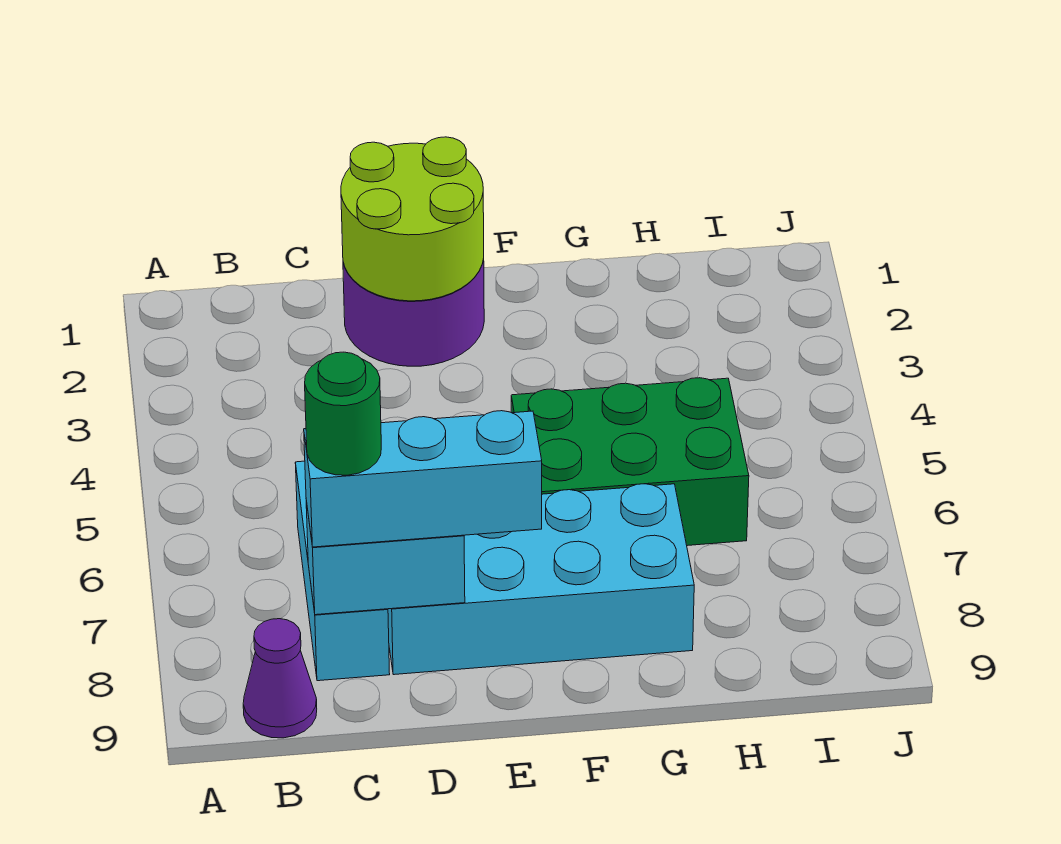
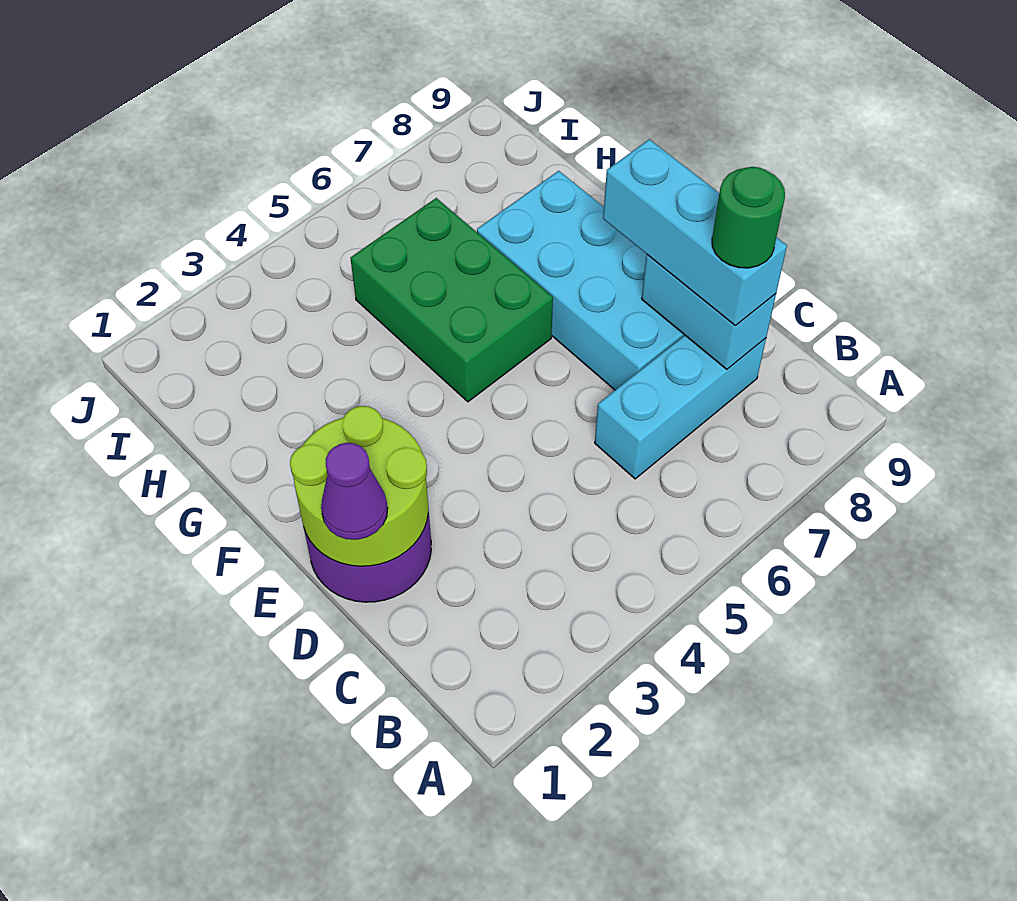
purple 1x1 cone [243,619,317,738] -> purple 1x1 cone moved to [321,443,388,540]

